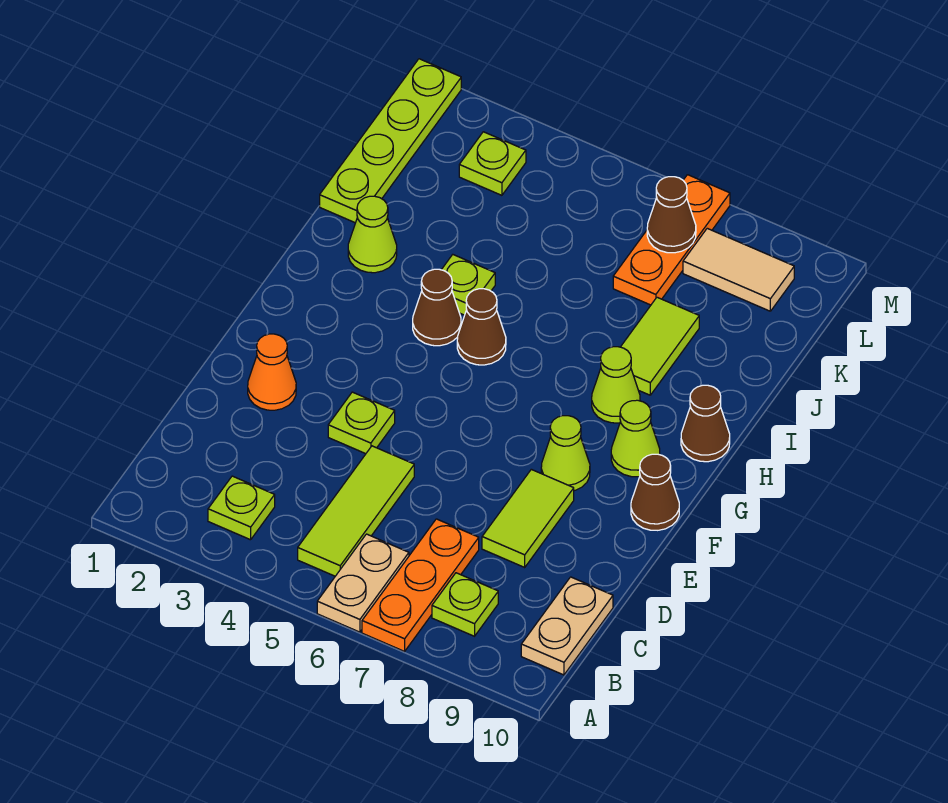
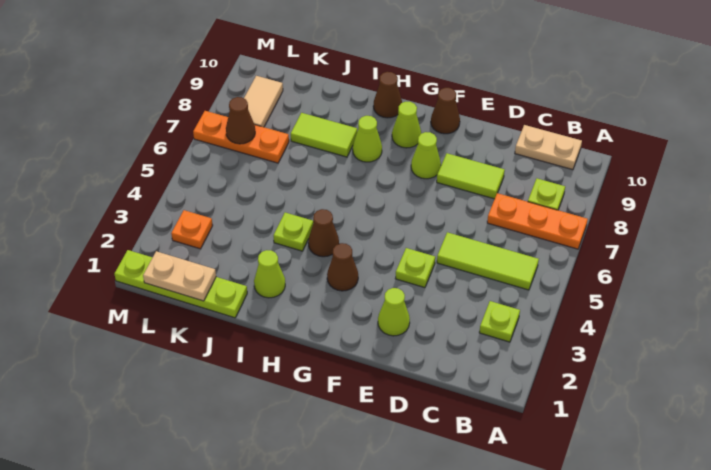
tan 1x2 plate [317,534,409,632] -> tan 1x2 plate moved to [143,251,216,301]
orange 1x1 cone [248,334,296,410] -> lime 1x1 cone [378,288,410,336]
brown 1x1 cone [457,289,506,365] -> brown 1x1 cone moved to [327,243,358,291]
lime 1x1 plate [459,132,526,195] -> orange 1x1 plate [171,210,213,249]

